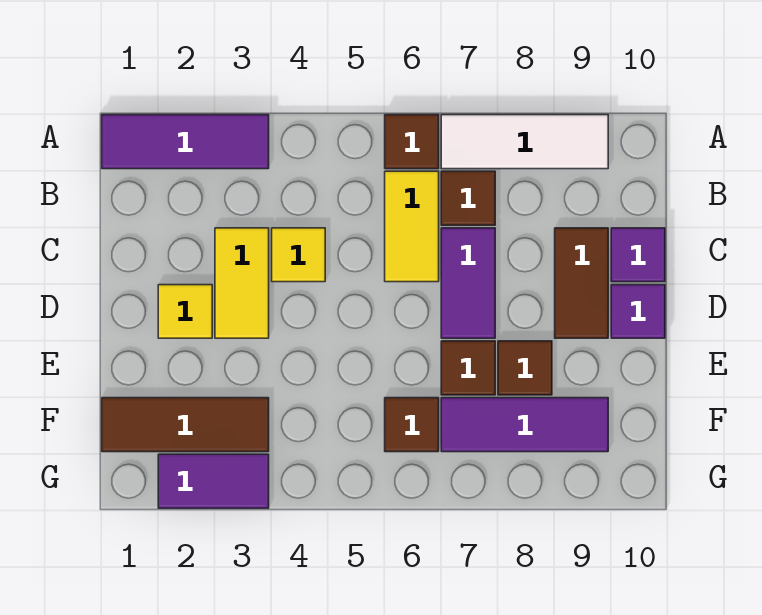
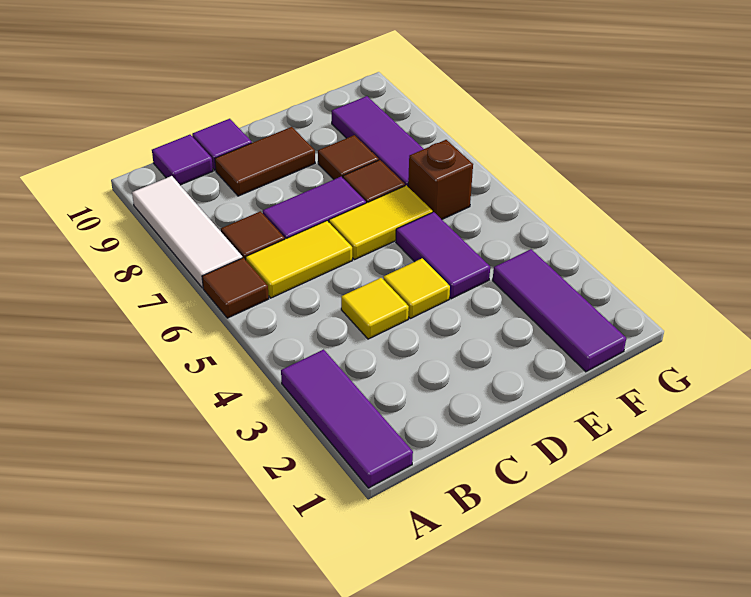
yellow 1x2 tile [215,228,269,338] -> yellow 1x2 tile moved to [329,185,432,260]
yellow 1x1 tile [158,285,212,338] -> yellow 1x1 tile moved to [383,258,450,318]
purple 1x1 tile [611,285,665,338] -> purple 1x1 tile moved to [152,135,213,185]
brown 1x3 tile [102,398,269,452] -> purple 1x3 tile [493,249,626,372]
brown 1x1 tile [385,398,439,452] -> brown 1x1 brick [408,140,473,219]
purple 1x2 tile [158,454,269,508] -> purple 1x2 tile moved to [396,212,490,299]

